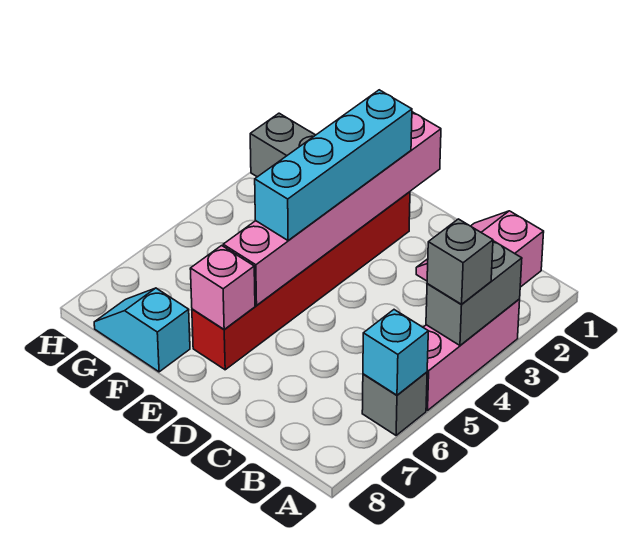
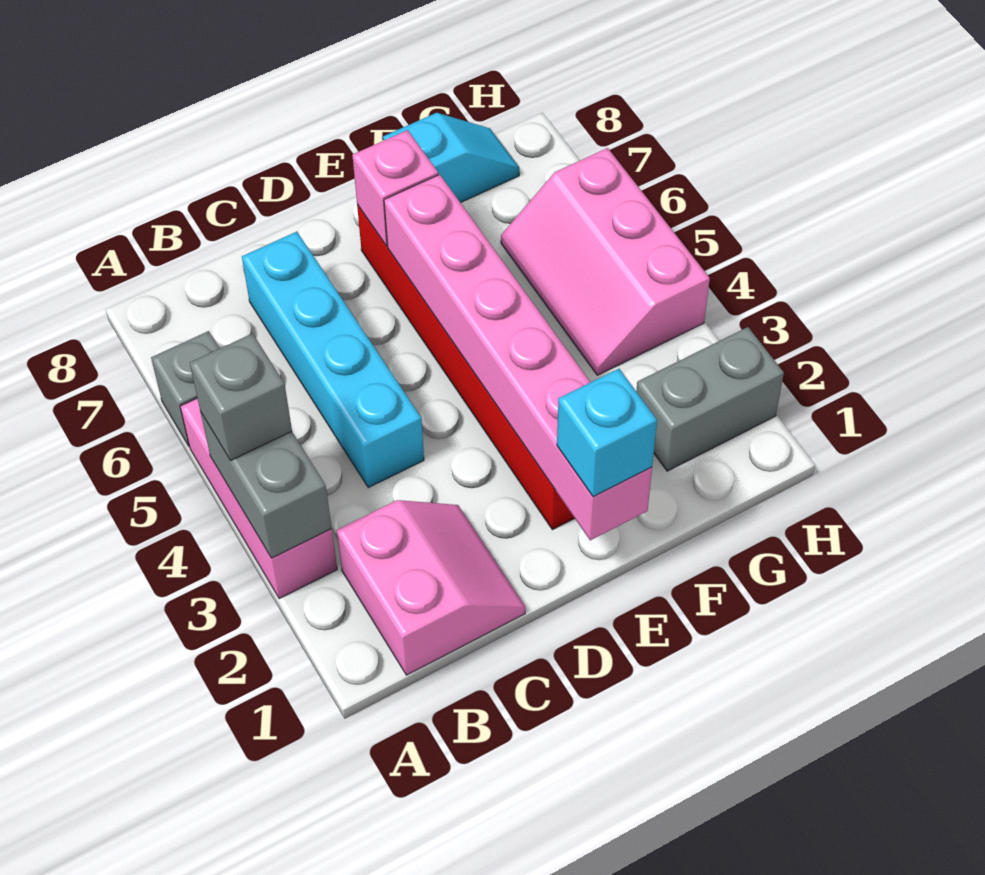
cyan 1x1 brick [363,310,428,395] -> cyan 1x1 brick moved to [557,369,657,497]
cyan 1x4 brick [255,90,412,240] -> cyan 1x4 brick moved to [242,232,424,488]
none -> pink 2x3 slope [501,148,710,375]

